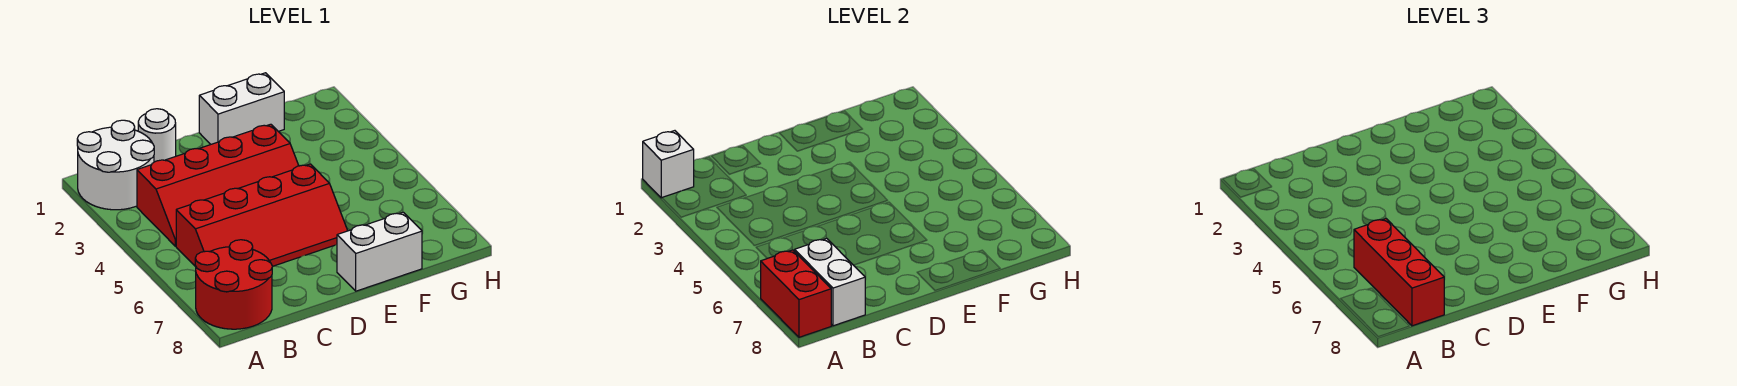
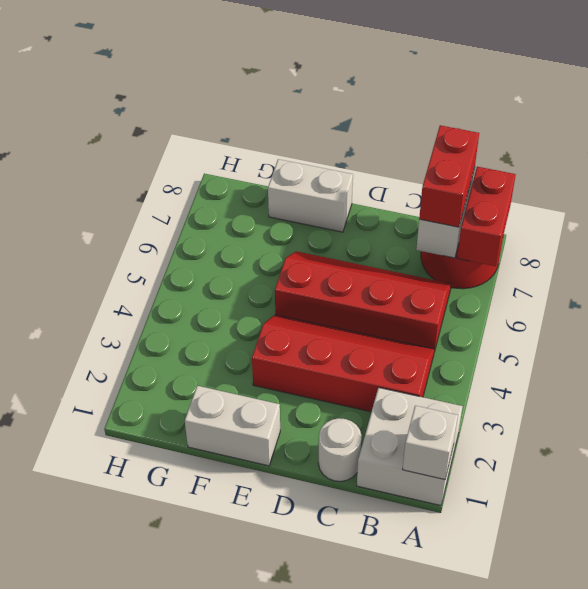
white 2x2 round brick [77,120,154,210] -> white 2x2 brick [357,388,463,506]
red 1x3 brick [1354,219,1444,326] -> red 1x2 brick [419,125,479,227]

